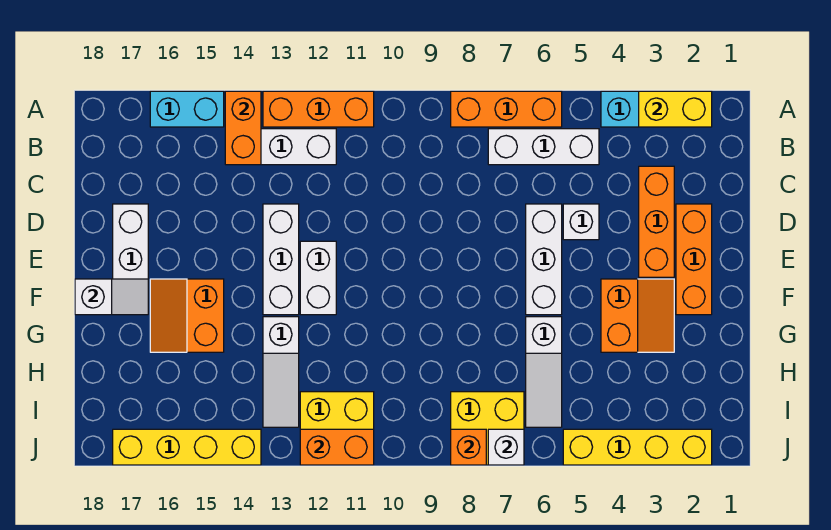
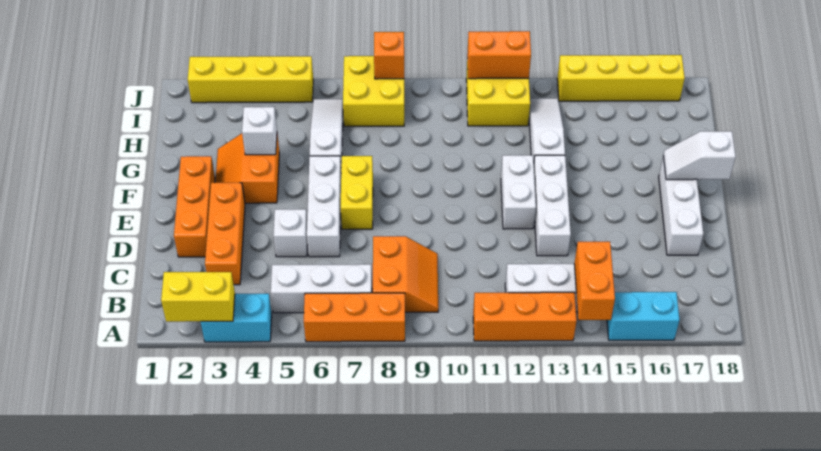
none -> yellow 1x2 brick [341,156,373,229]
orange 2x2 slope [150,279,224,352] -> orange 2x2 slope moved to [373,236,438,312]
white 1x1 brick [488,429,524,465] -> white 1x1 brick moved to [242,107,277,155]

